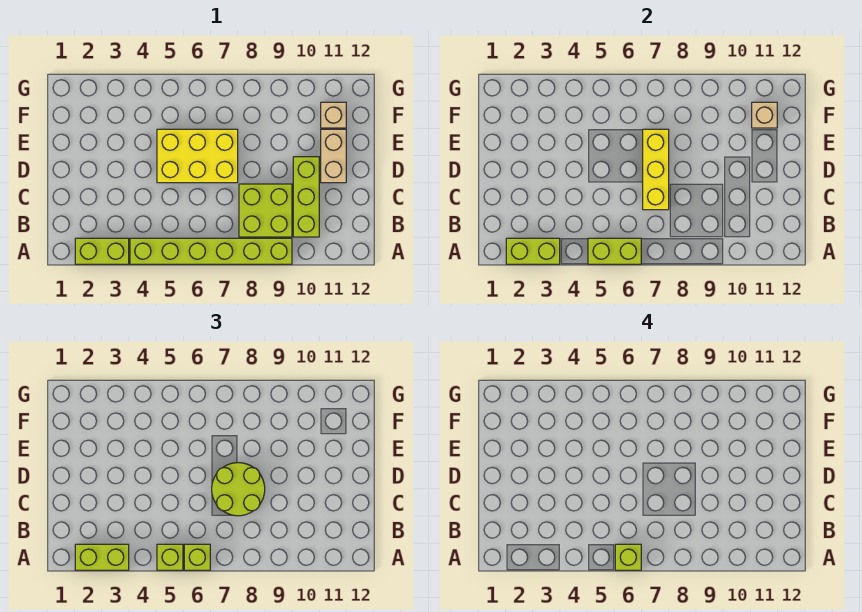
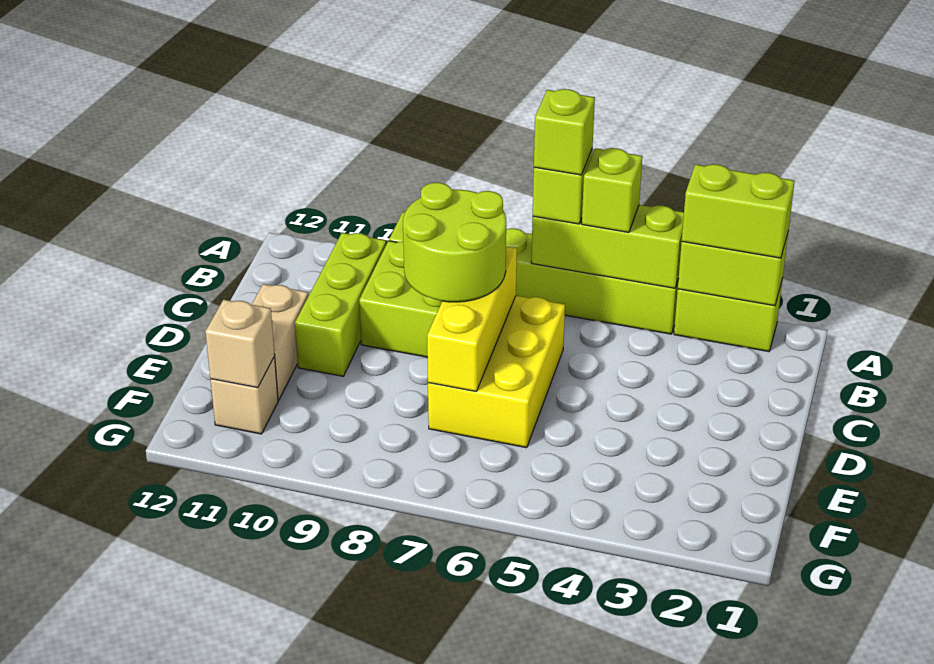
lime 1x2 brick [588,238,641,264] -> lime 1x3 brick [531,205,684,288]
yellow 2x3 brick [157,129,238,183] -> yellow 2x3 brick turned to [428,296,565,448]

